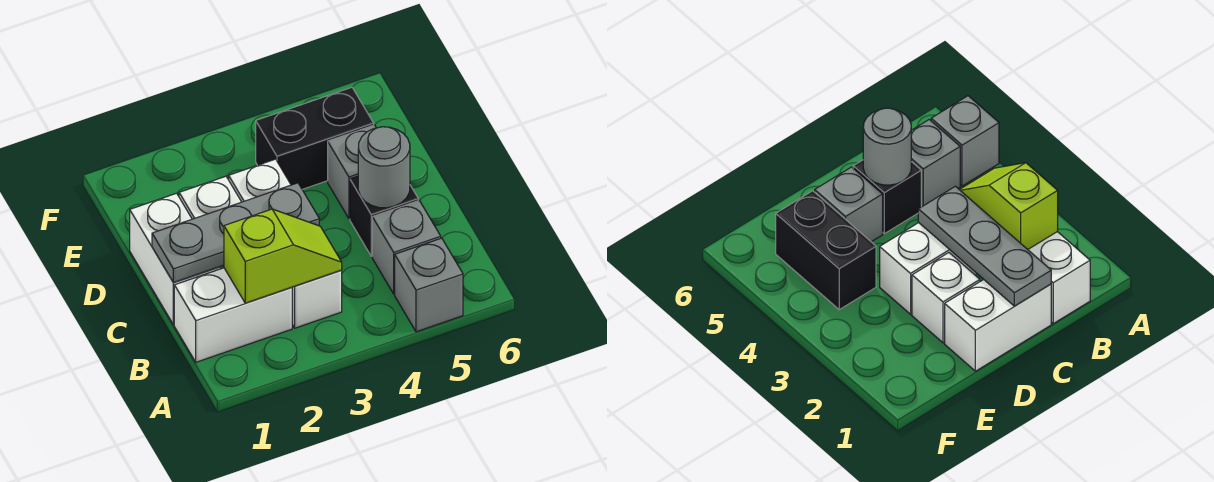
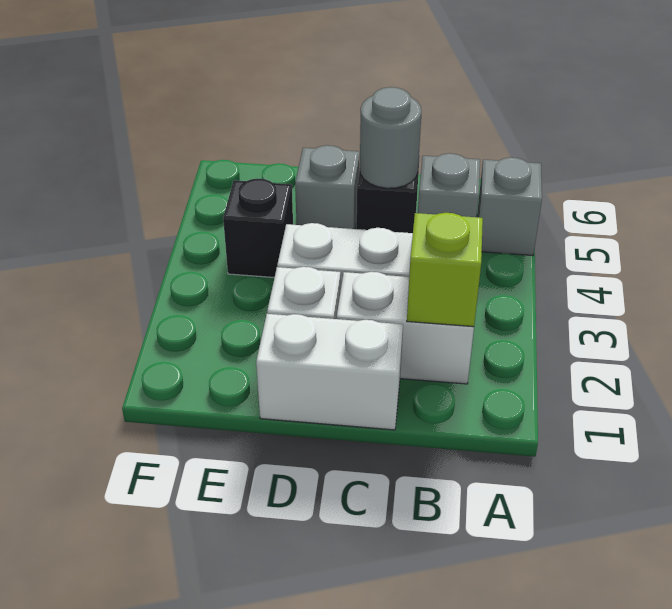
white 1x2 brick [174,268,292,362] -> white 1x2 brick turned to [337,272,474,384]
grey 1x3 plate [152,183,319,282] -> none
black 1x2 brick [256,87,374,189] -> black 1x1 brick [223,179,293,277]

